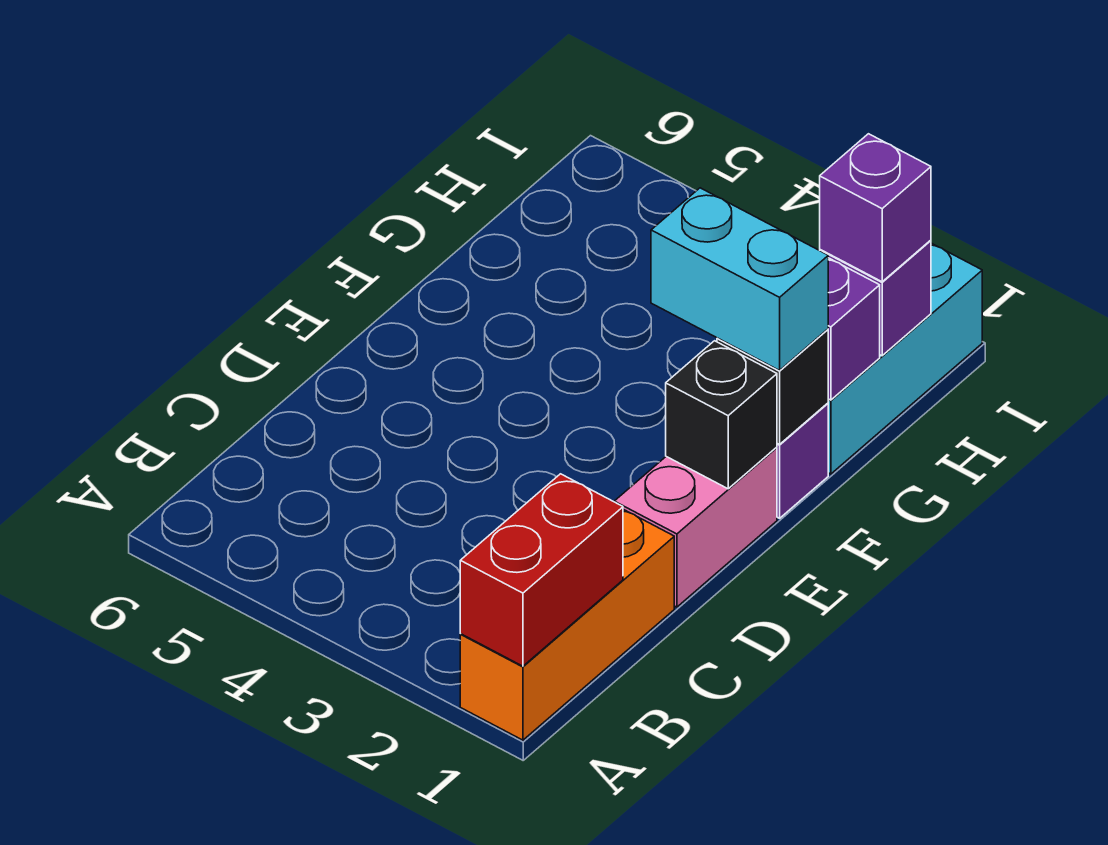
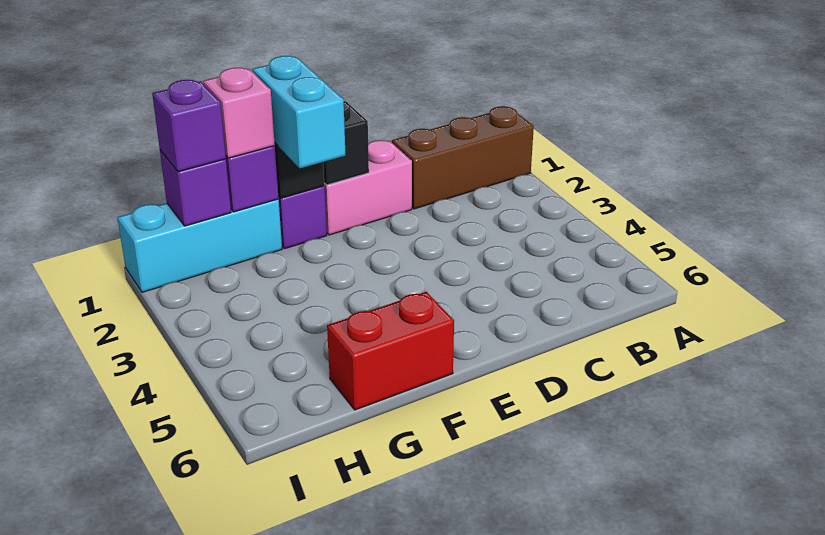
orange 1x3 brick [460,509,674,740] -> brown 1x3 brick [392,106,534,209]
red 1x2 brick [460,474,623,666] -> red 1x2 brick moved to [327,292,454,410]
none -> pink 1x1 brick [203,68,275,158]

